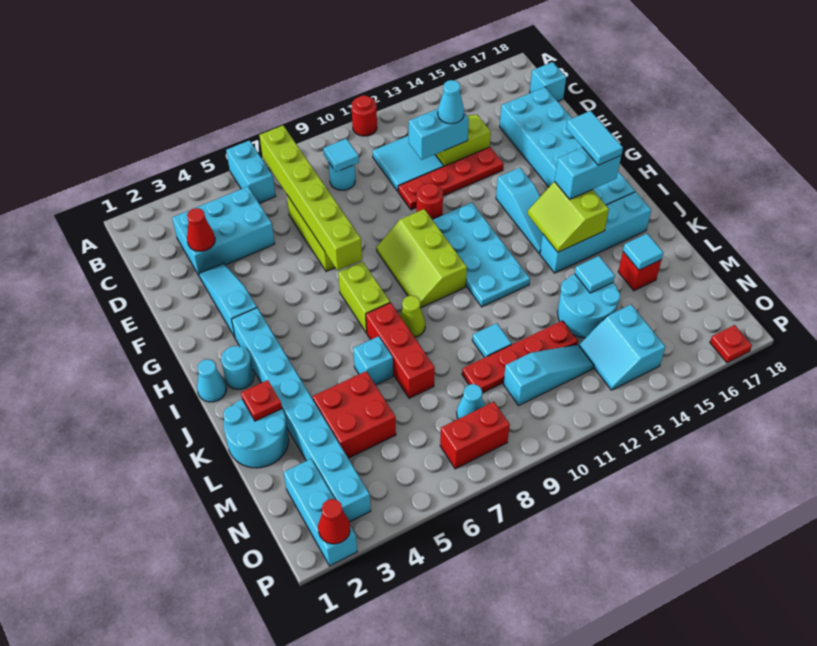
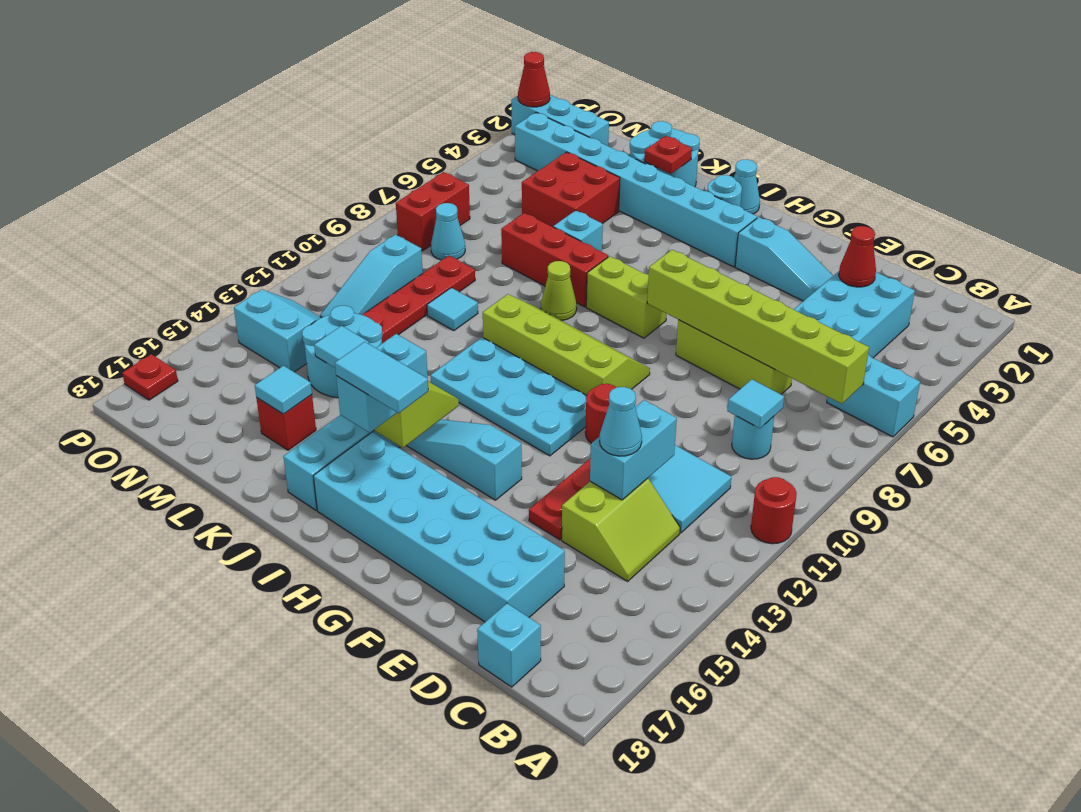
lime 2x3 slope [376,209,467,308] -> lime 2x4 slope [483,294,650,395]

